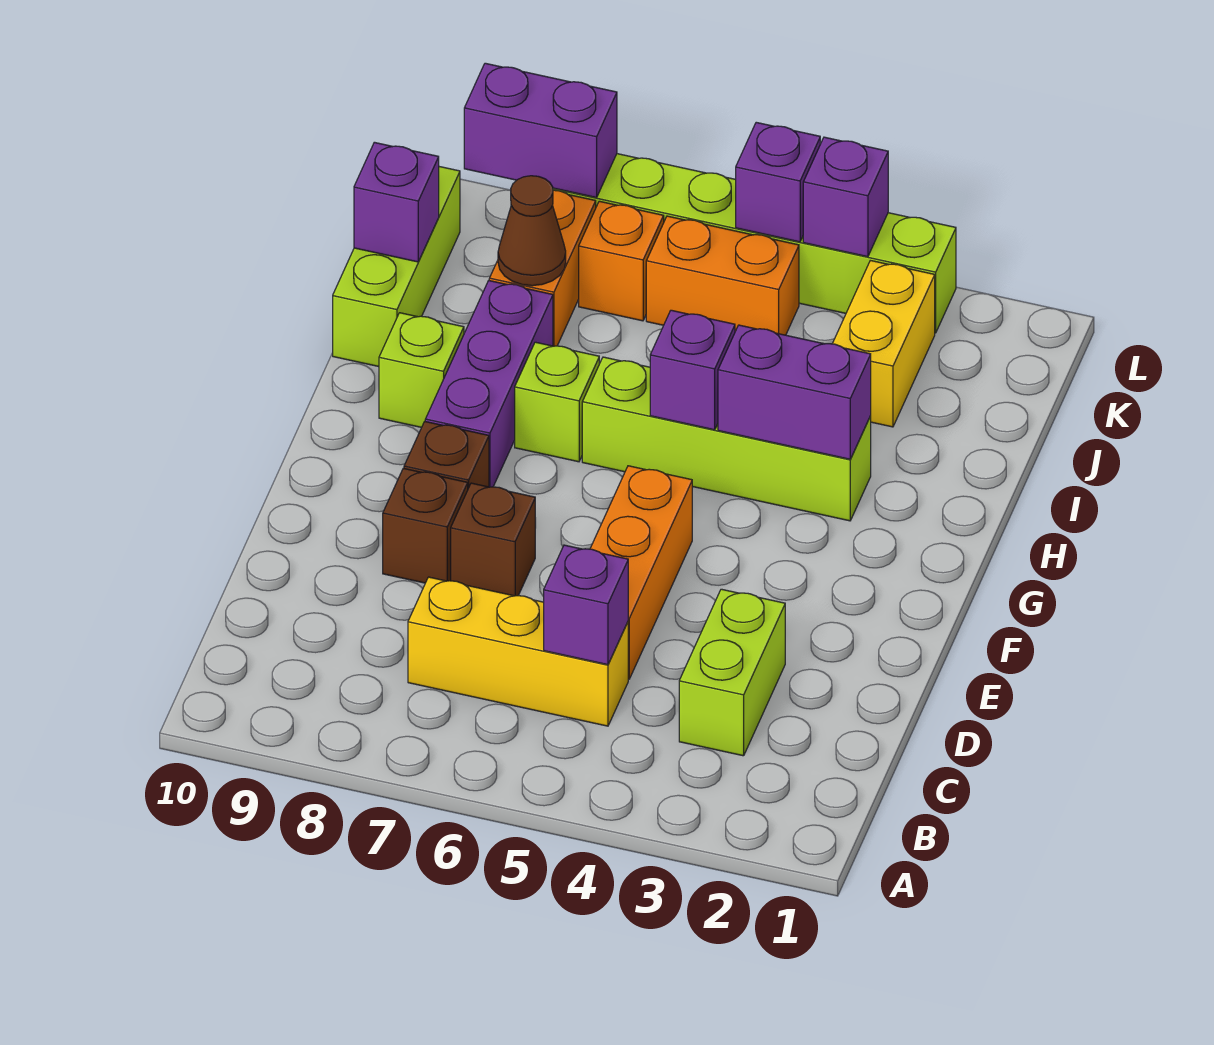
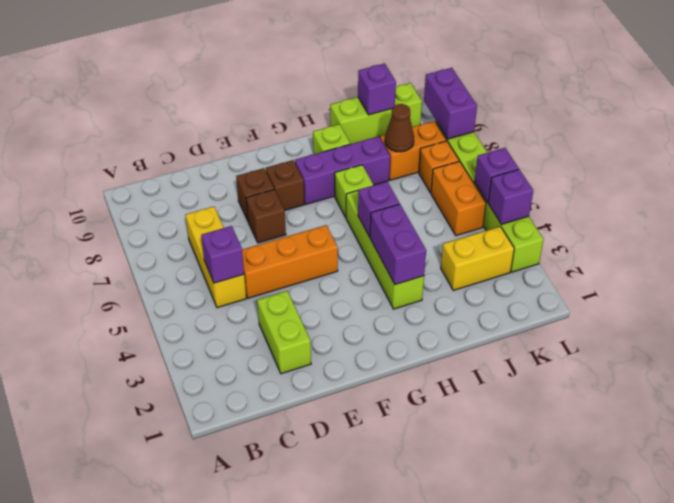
lime 1x2 brick [679,589,785,756] -> lime 1x2 brick turned to [257,291,311,374]

